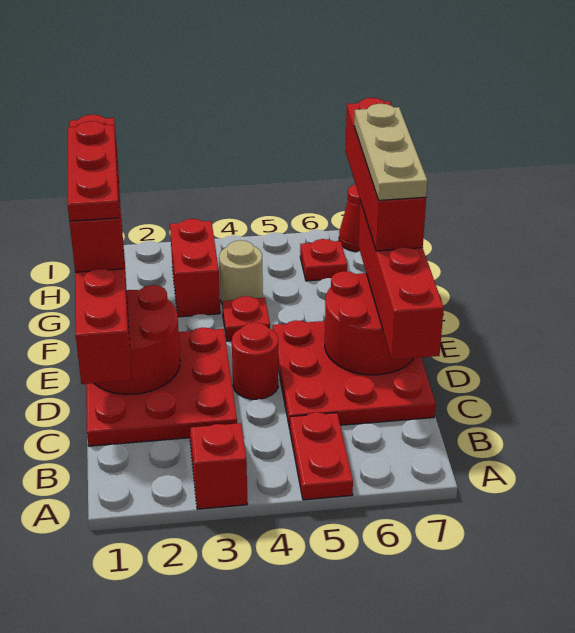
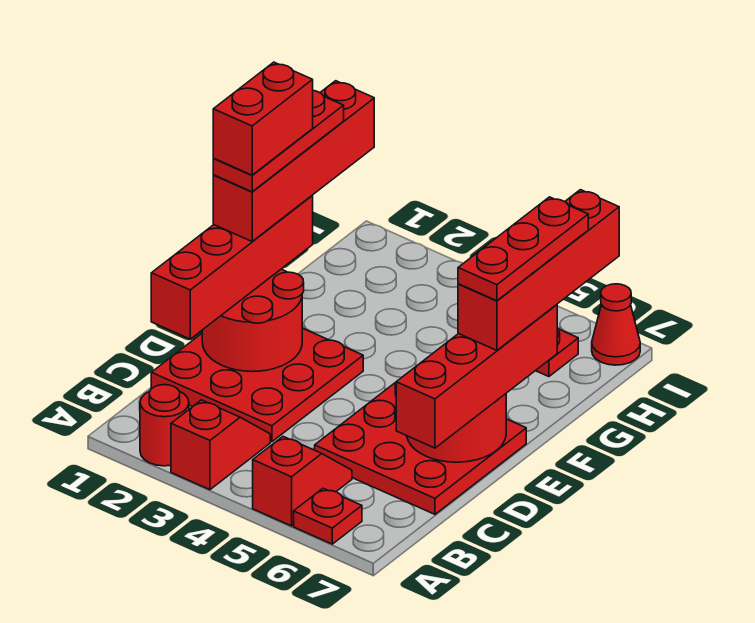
red 1x2 plate [290,412,353,500] -> red 1x2 slope [253,437,352,526]
red 1x1 round brick [232,323,278,399] -> red 1x1 round brick moved to [140,385,189,466]
tan 1x3 plate [354,104,427,200] -> red 1x3 plate [458,197,588,301]
red 1x1 plate [222,296,270,341] -> red 1x1 plate moved to [294,488,362,544]
red 1x2 brick [170,219,220,317] -> red 1x2 brick moved to [213,62,313,175]
tan 1x1 round brick [219,240,263,303] -> none

